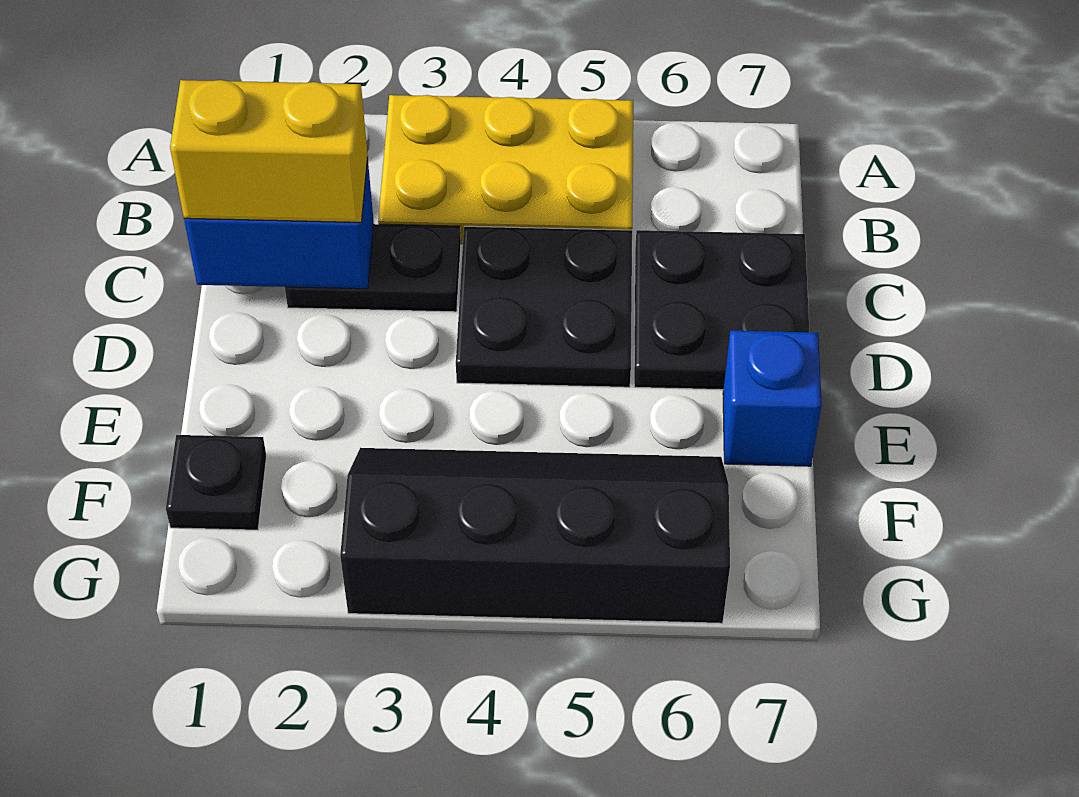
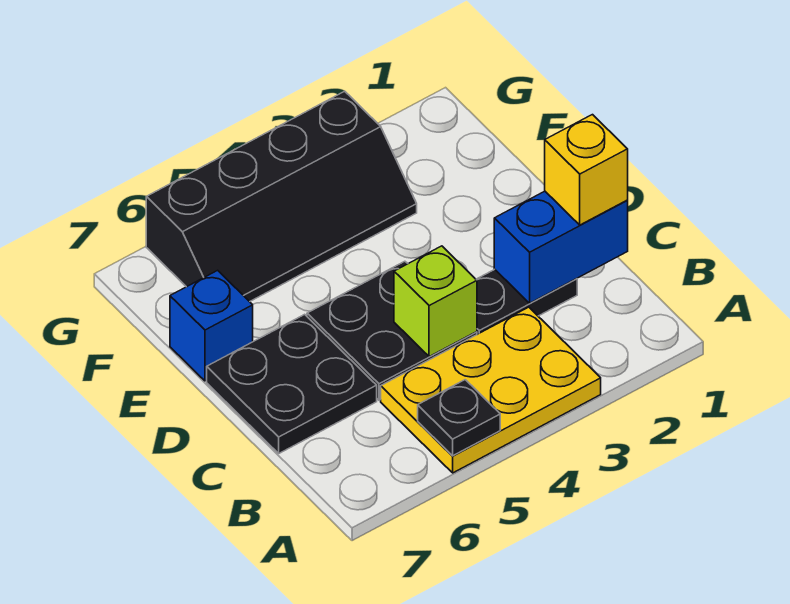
yellow 1x2 brick [170,80,368,222] -> yellow 1x1 brick [545,115,628,225]
none -> lime 1x1 brick [394,246,477,357]
black 1x1 plate [166,435,267,530] -> black 1x1 plate moved to [418,380,500,456]

